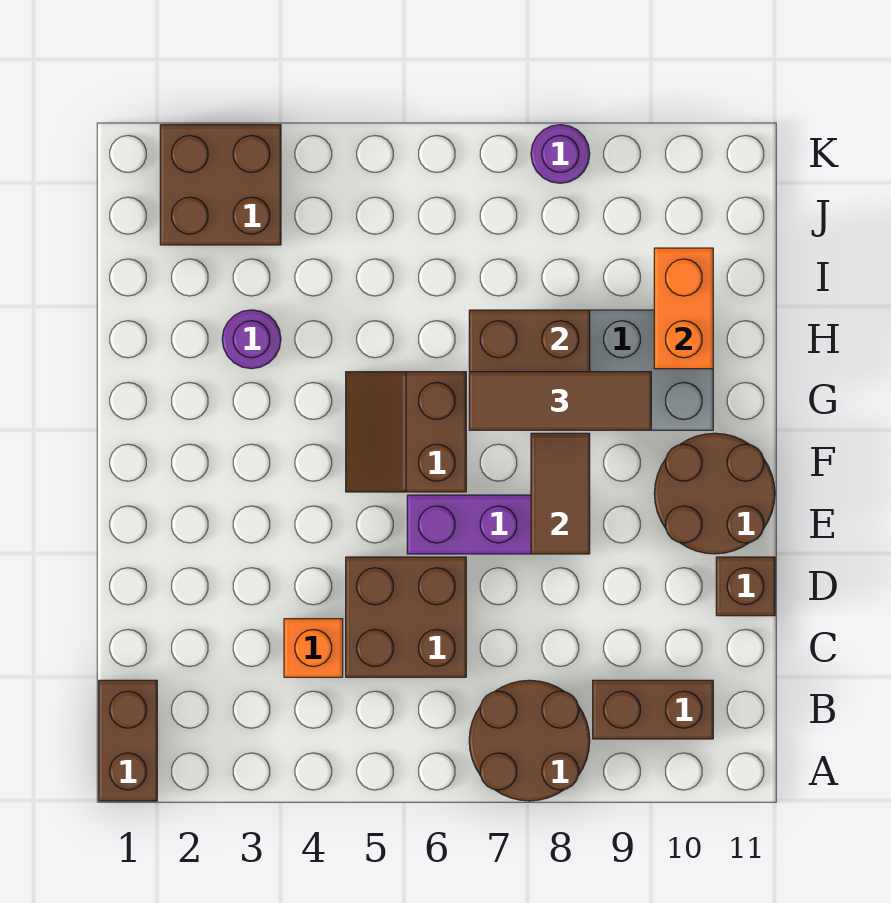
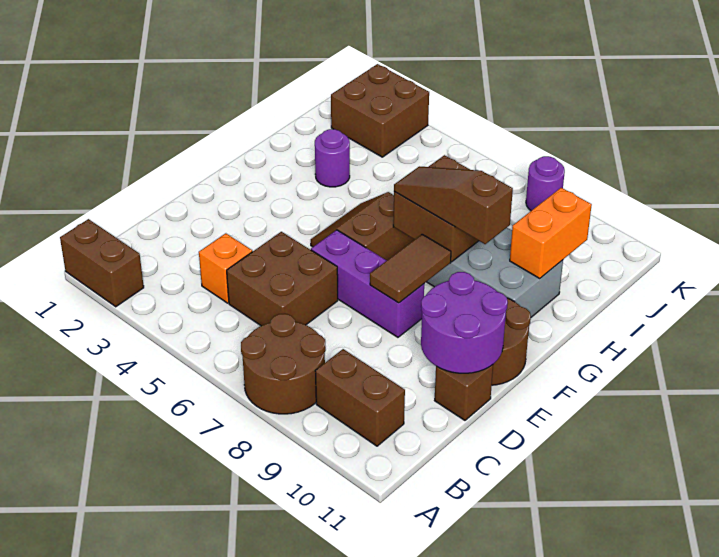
brown 1x2 brick [99,680,157,801] -> brown 1x2 brick turned to [60,219,144,307]
none -> purple 2x2 round brick [421,272,508,373]
brown 1x3 tile [469,372,651,430] -> brown 1x3 slope [394,166,513,244]

